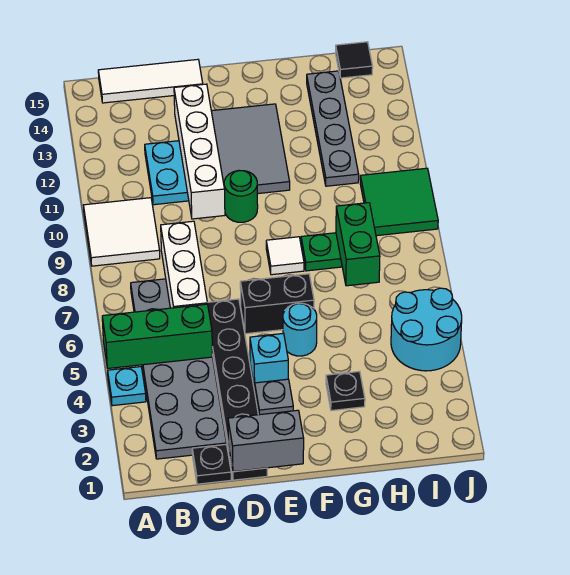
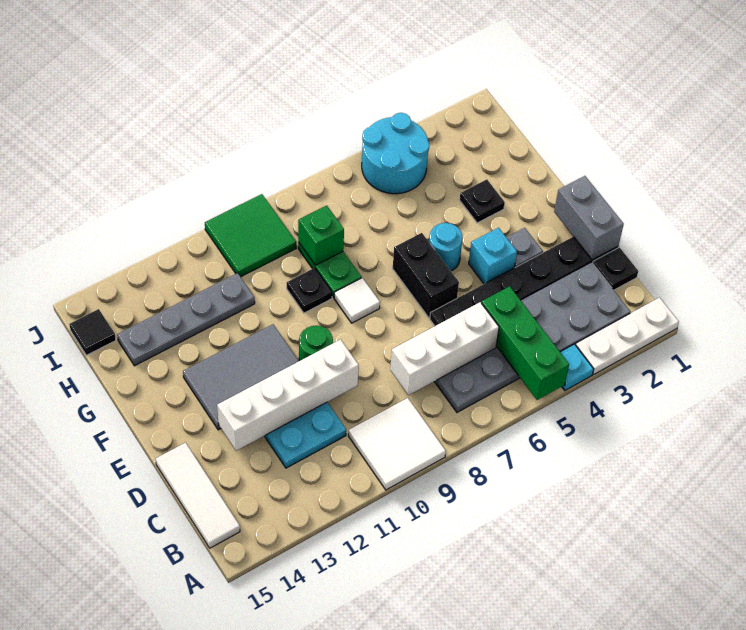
none -> white 1x3 plate [576,298,679,374]
none -> black 1x1 plate [287,268,332,313]
green 1x2 brick [336,203,380,286] -> green 1x1 brick [298,205,344,266]

